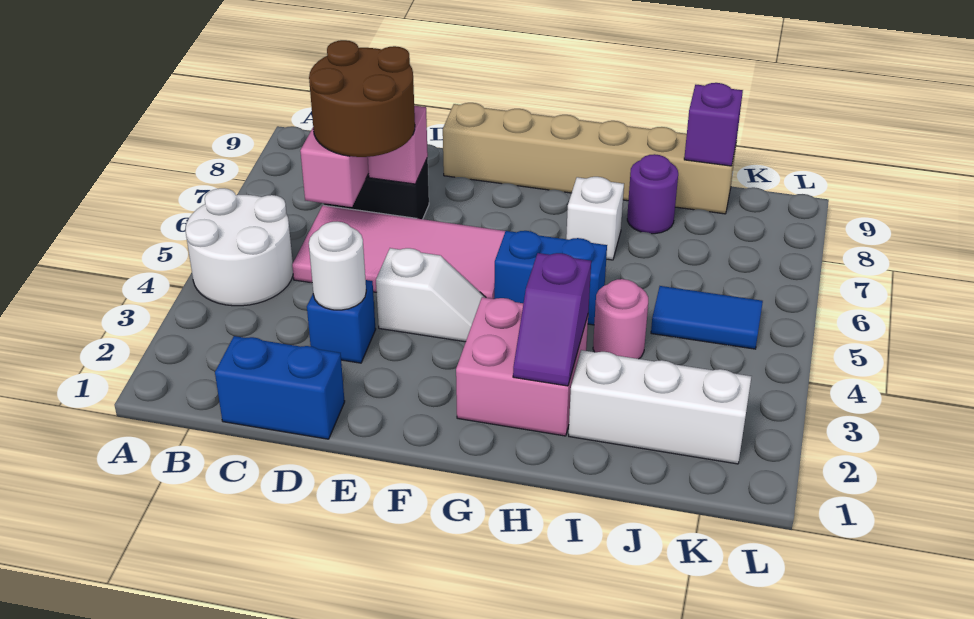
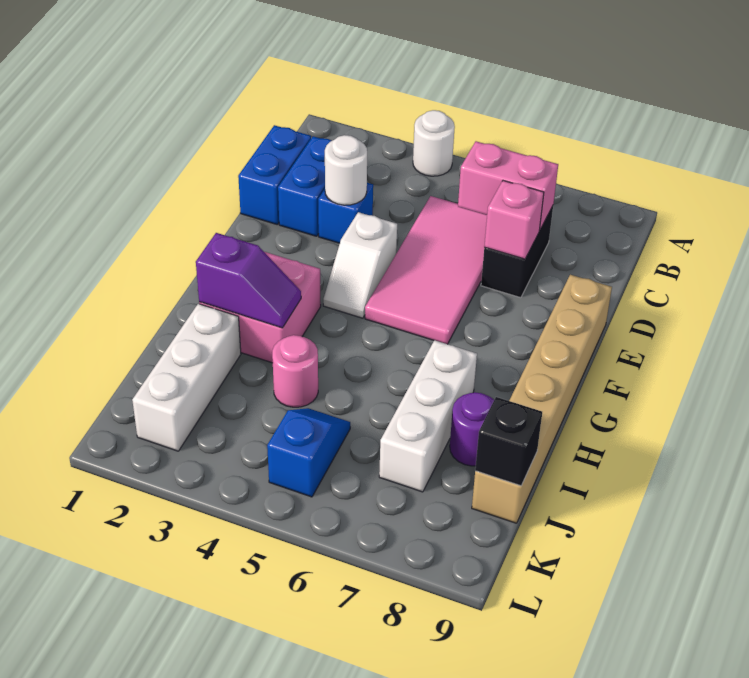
white 2x2 round brick [186,188,293,306] -> white 1x1 round brick [413,110,455,176]
brown 2x2 round brick [309,40,415,157] -> none
blue 1x2 brick [494,231,607,325] -> blue 1x2 brick moved to [278,136,331,236]
purple 1x2 slope [513,253,591,386] -> purple 1x2 slope turned to [196,233,301,328]
white 1x1 brick [566,177,624,260] -> white 1x3 brick [379,340,477,492]
blue 1x2 tile [651,286,763,349] -> blue 1x2 slope [267,408,350,497]
purple 1x1 brick [684,83,743,166] -> black 1x1 brick [475,397,542,486]

